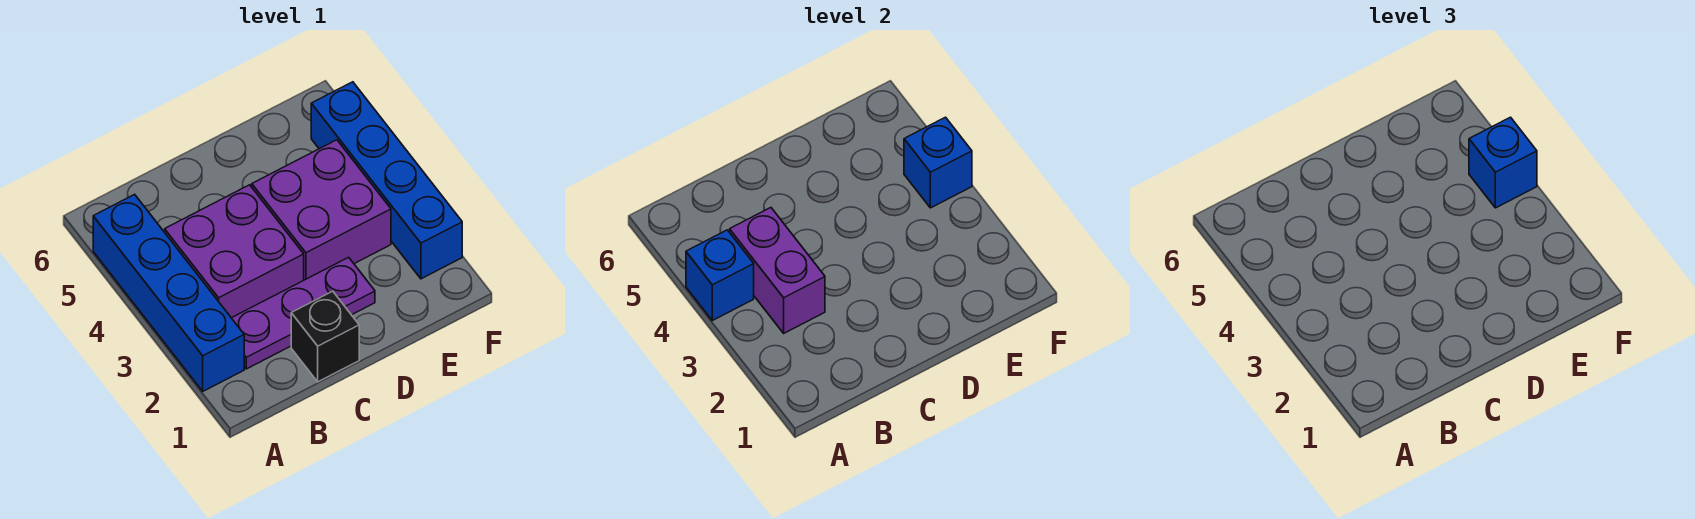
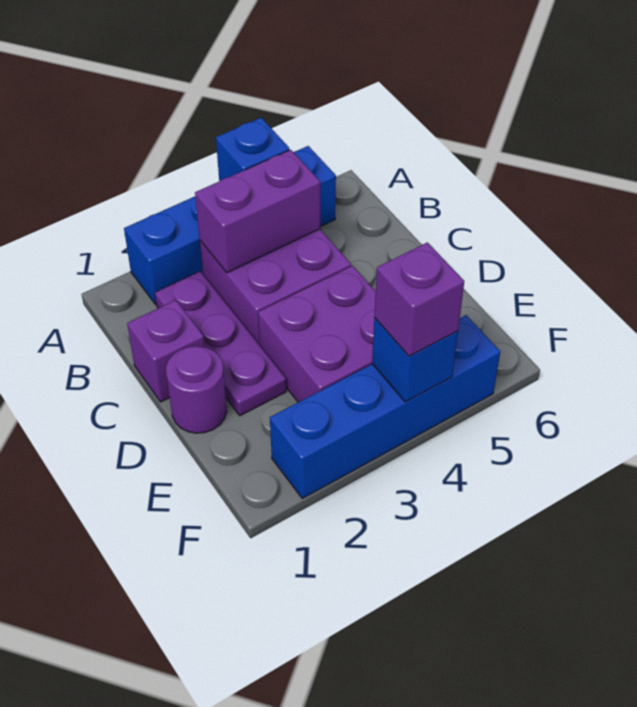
black 1x1 brick [291,291,359,382] -> purple 1x1 brick [127,300,205,402]
none -> purple 1x1 round brick [166,346,227,433]
blue 1x1 brick [1469,117,1537,208] -> purple 1x1 brick [374,242,464,356]

